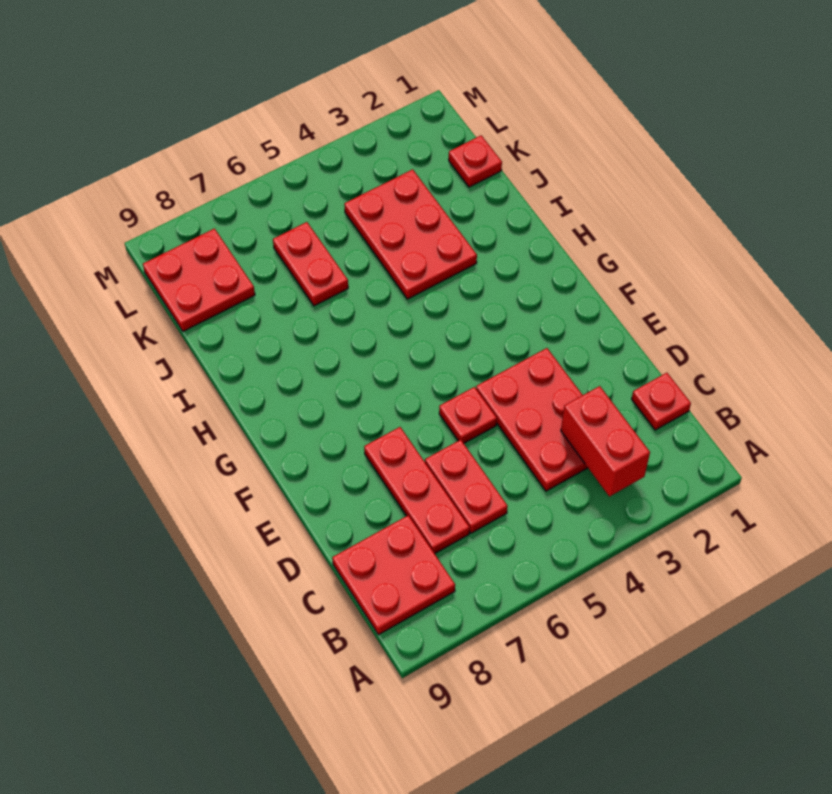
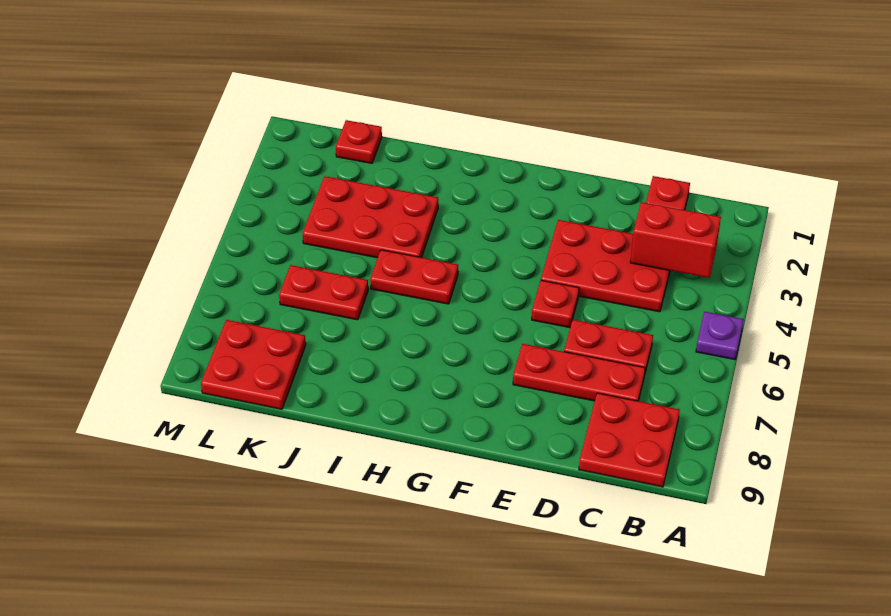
none -> purple 1x1 plate [696,312,744,359]
none -> red 1x2 plate [370,250,458,304]

